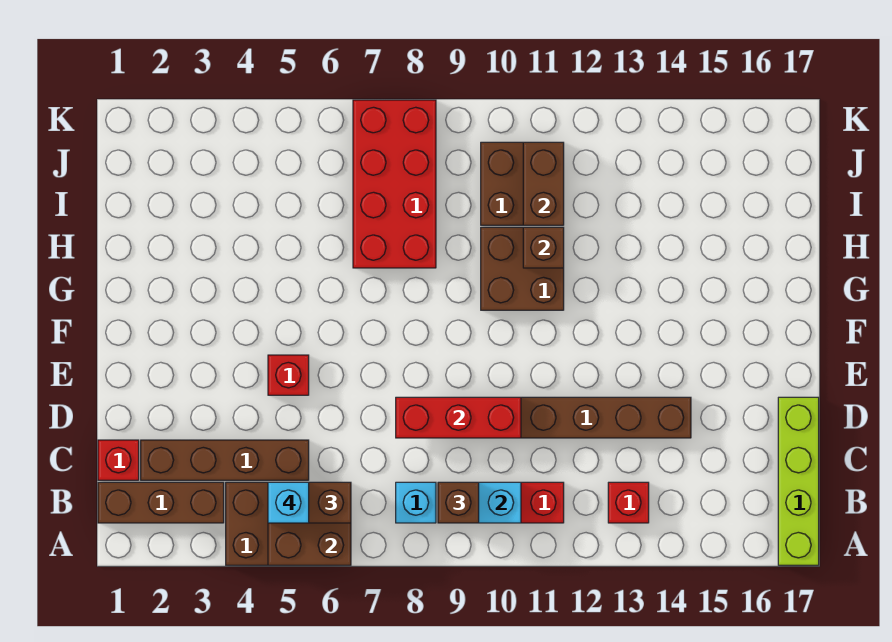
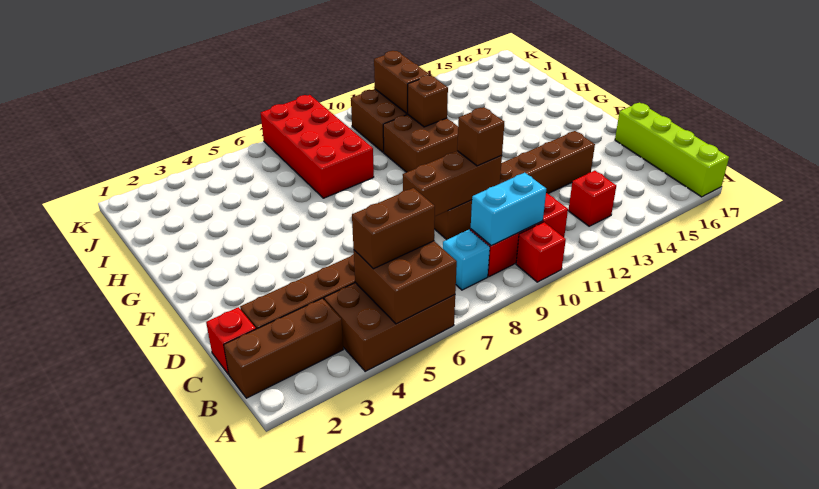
cyan 1x1 brick [268,482,309,523] -> none
brown 1x1 brick [438,482,479,523] -> brown 1x1 brick moved to [457,107,504,166]
red 1x3 brick [396,397,521,438] -> brown 1x3 brick [403,151,502,216]
red 1x1 brick [268,355,309,395] -> red 1x1 brick moved to [516,222,566,282]

